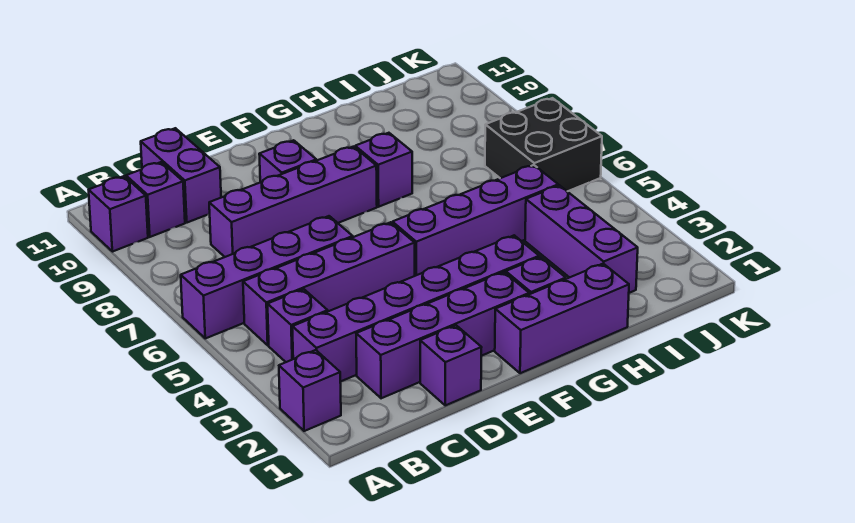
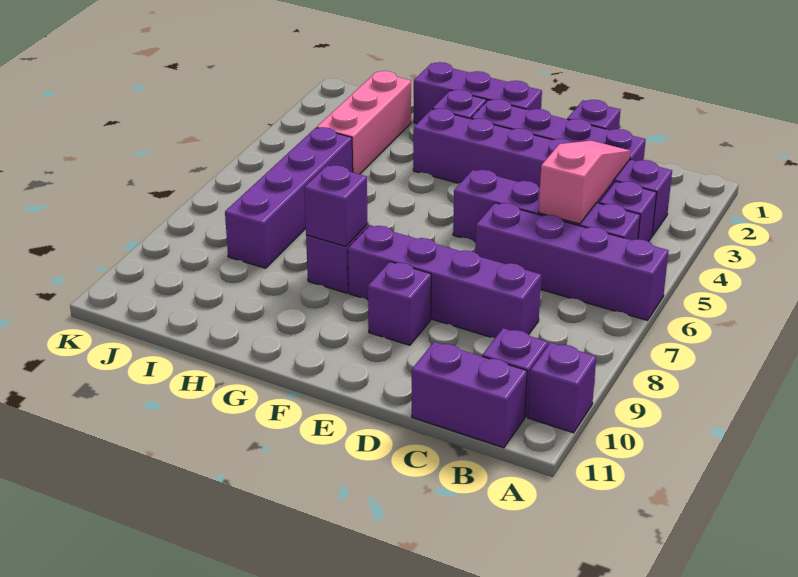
purple 1x1 brick [279,350,341,431] -> purple 1x1 brick moved to [304,165,368,246]
none -> pink 1x3 slope [539,141,631,224]
purple 1x2 brick [141,128,221,223] -> purple 1x2 brick turned to [412,342,527,448]
purple 1x4 brick [392,165,558,276] -> purple 1x4 brick turned to [225,127,353,268]
purple 1x3 brick [525,185,638,293] -> pink 1x3 brick [317,71,411,174]
black 2x2 brick [485,98,602,191] -> none

